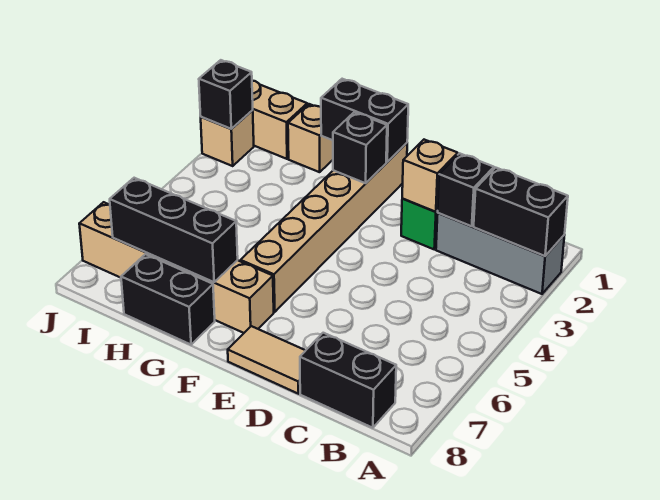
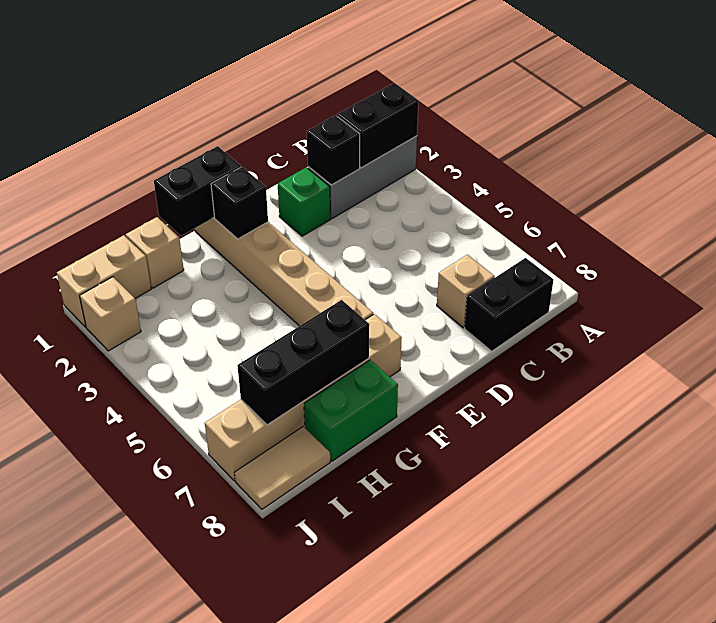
tan 1x1 brick [402,140,458,212] -> tan 1x1 brick moved to [437,255,495,328]
tan 1x2 tile [228,326,306,394] -> tan 1x2 tile moved to [235,427,330,509]
black 1x2 brick [121,254,215,345] -> green 1x2 brick [304,360,398,461]
black 1x1 brick [199,60,253,129] -> none

